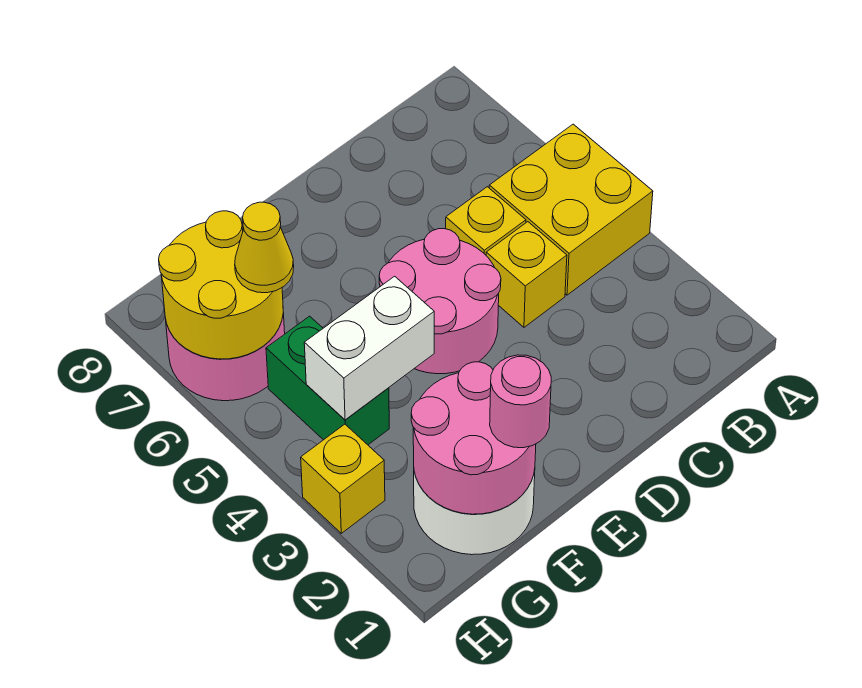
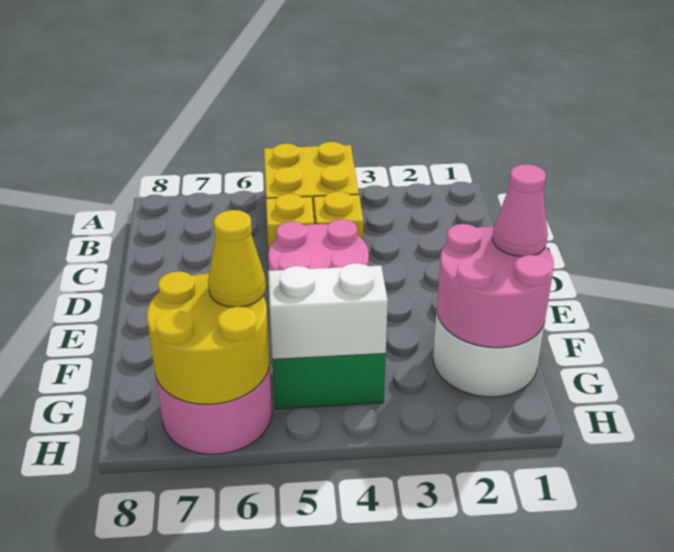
pink 1x1 round brick [490,355,551,448] -> pink 1x1 cone [493,164,548,256]
white 1x2 brick [304,276,434,420] -> white 1x2 brick turned to [268,263,388,359]
yellow 1x1 brick [301,424,385,533] -> none

